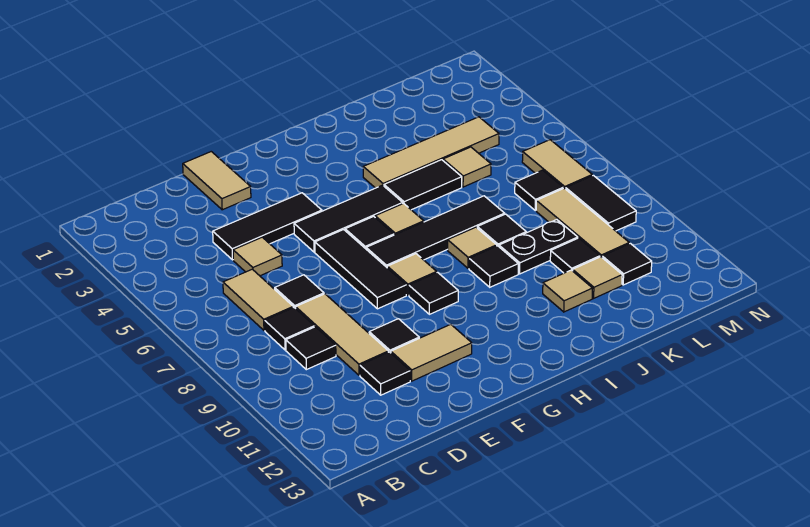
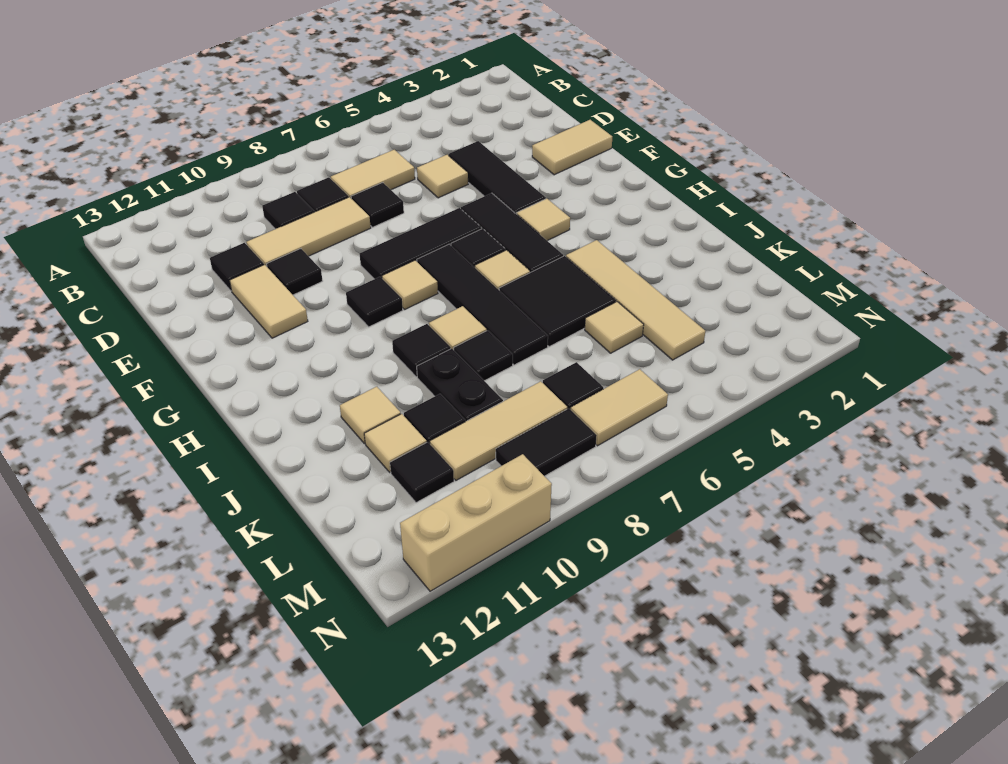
none -> tan 1x1 tile [517,199,570,241]
black 1x2 tile [384,160,462,210] -> black 2x2 tile [499,256,616,347]
none -> tan 1x3 brick [400,454,552,591]

